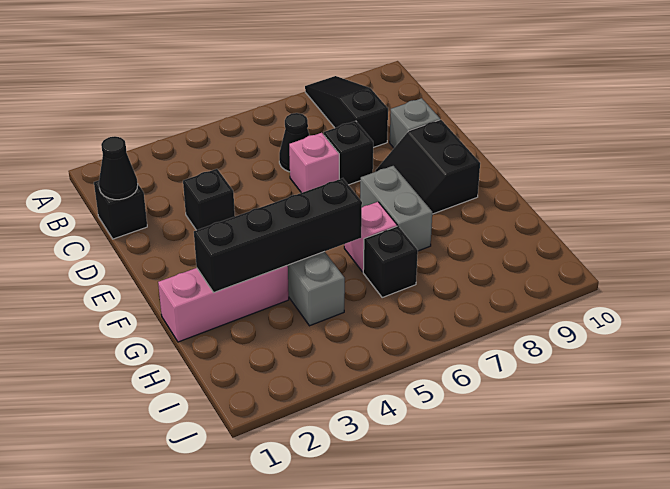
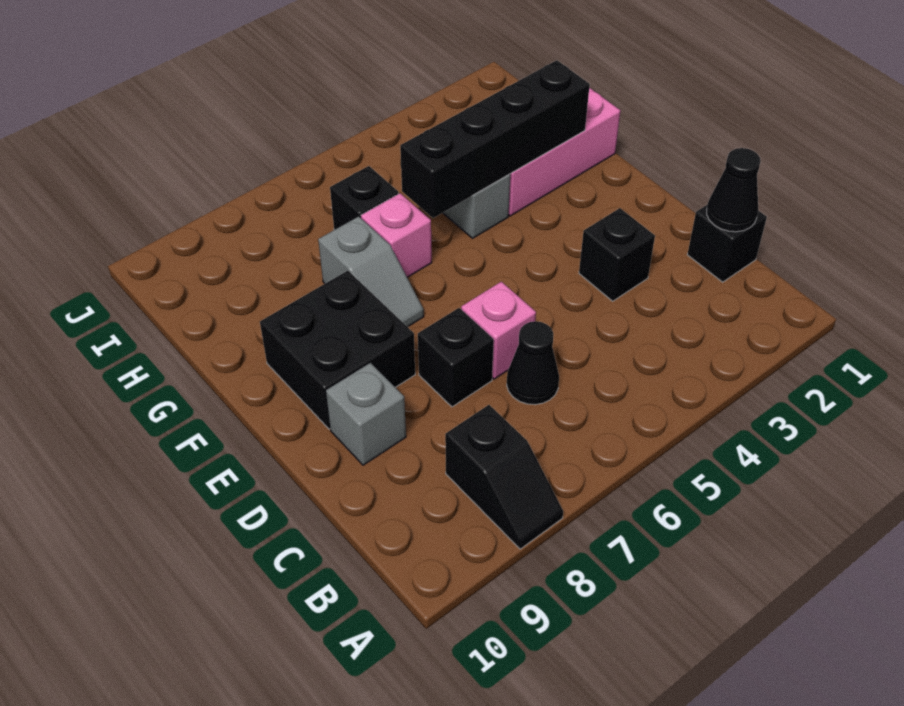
black 1x3 slope [305,76,388,148] -> black 1x2 slope [445,405,563,549]
black 2x2 slope [375,120,480,214] -> black 2x2 brick [260,271,415,429]
grey 1x2 brick [360,166,432,251] -> grey 1x2 slope [318,216,424,327]

